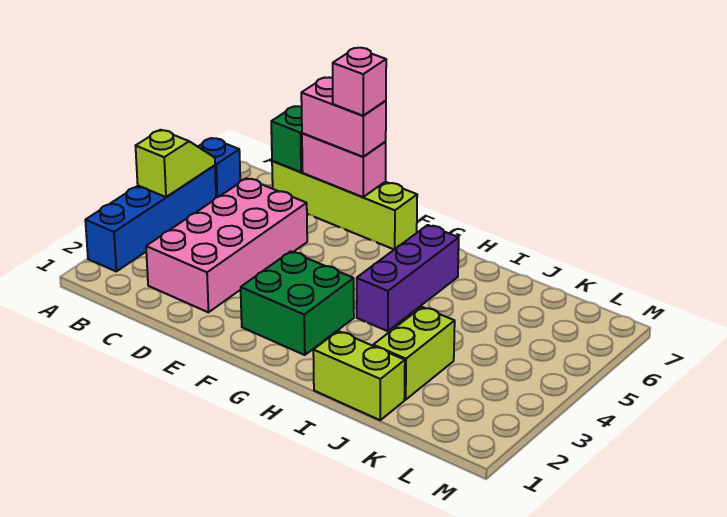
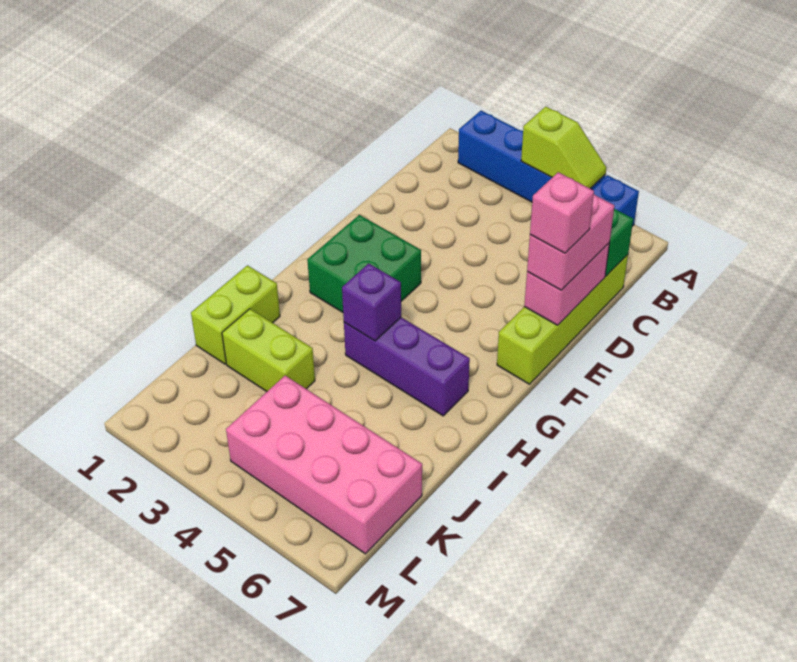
pink 2x4 brick [146,178,307,312] -> pink 2x4 brick moved to [226,376,422,554]
none -> purple 1x1 brick [342,264,401,341]

